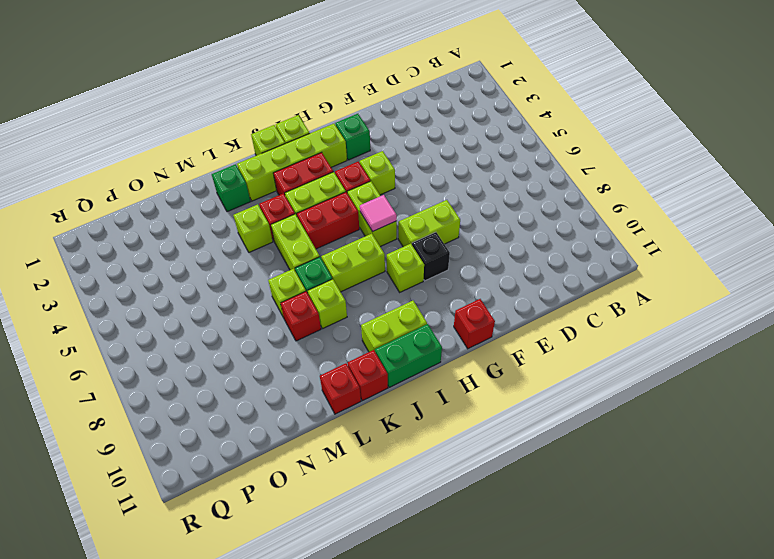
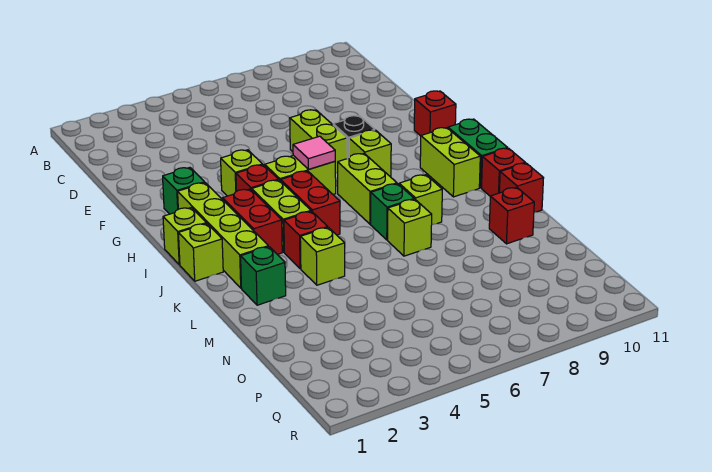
lime 1x2 brick [271,214,320,270] -> none
red 1x1 brick [281,291,321,341] -> red 1x1 brick moved to [489,187,534,244]

